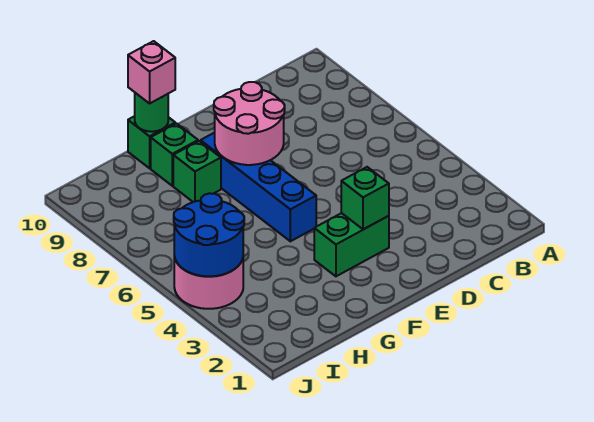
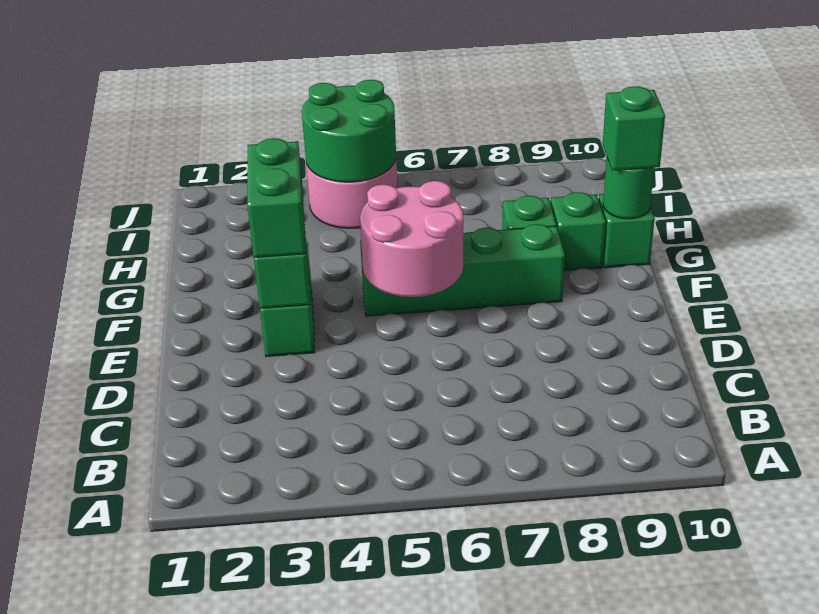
none -> green 1x2 brick [247,138,306,257]
pink 2x2 round brick [214,82,285,165] -> pink 2x2 round brick moved to [360,181,463,297]
blue 1x4 brick [201,133,316,241] -> green 1x4 brick [360,224,565,316]
pink 1x1 brick [128,41,175,103] -> green 1x1 brick [603,86,665,171]
blue 2x2 round brick [174,193,244,276] -> green 2x2 round brick [302,80,396,182]

